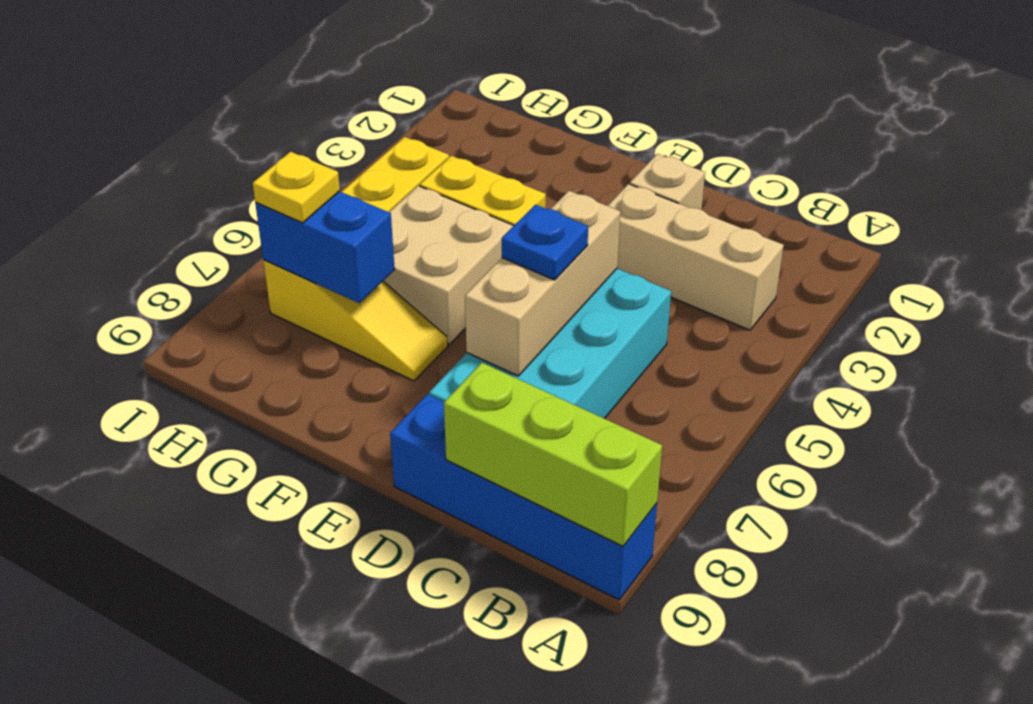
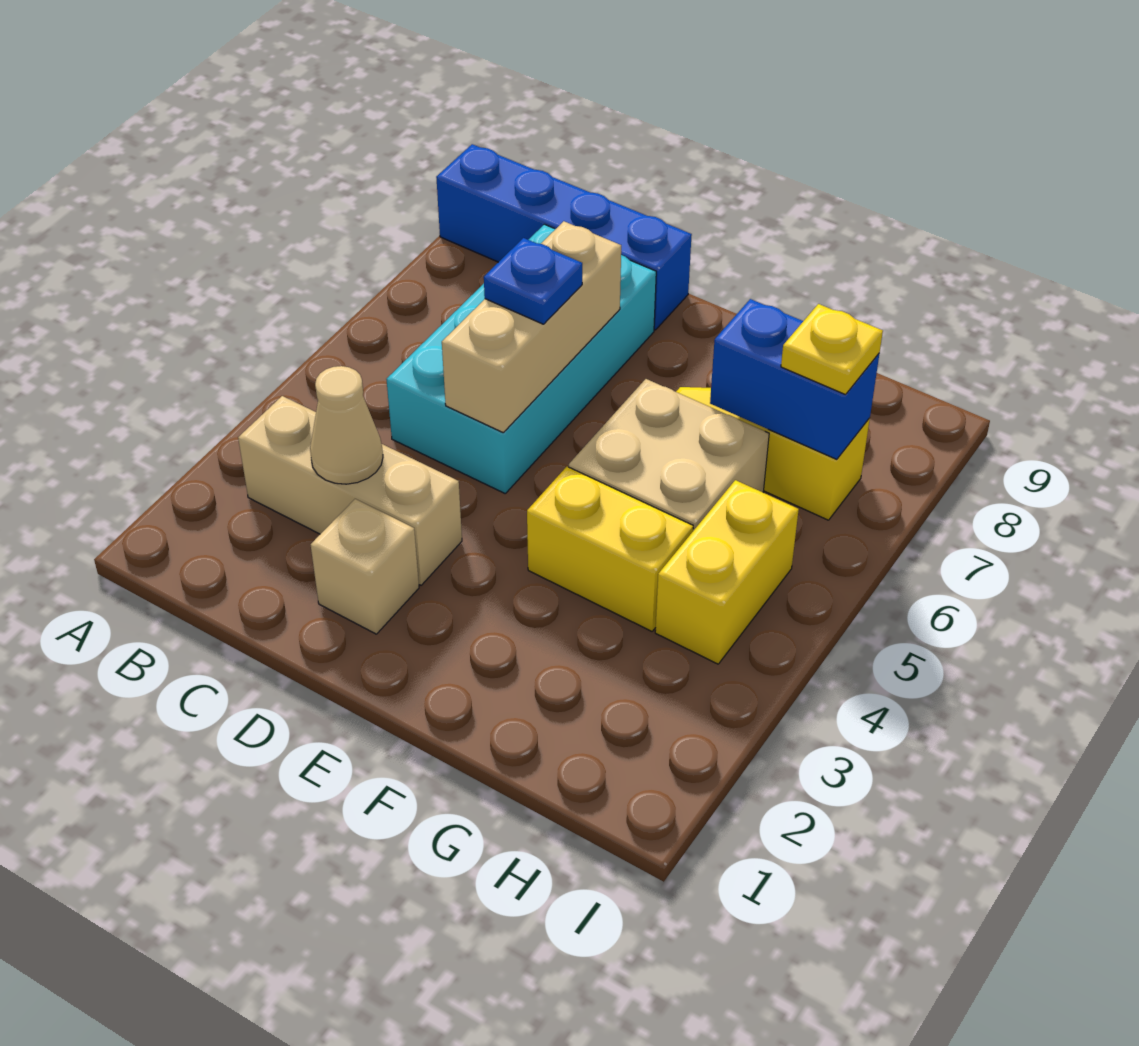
lime 1x3 brick [444,362,662,546] -> none
none -> tan 1x1 cone [310,366,383,484]

